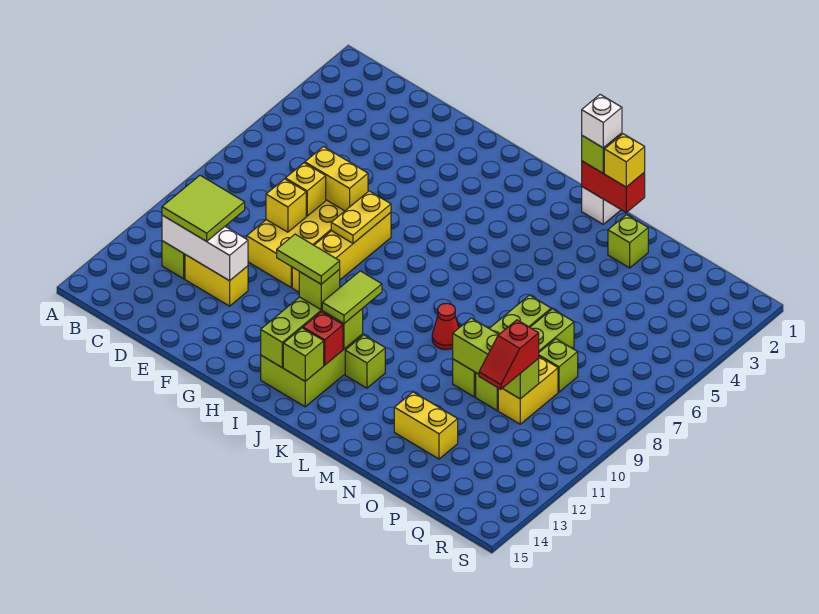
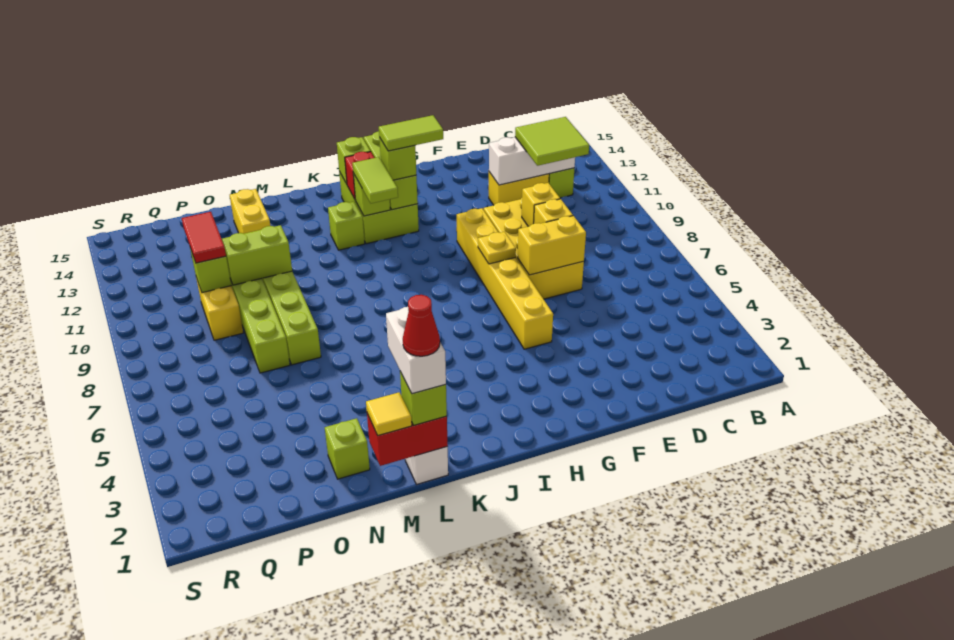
yellow 1x4 brick [292,213,391,292] -> yellow 1x6 brick [457,208,553,349]
yellow 1x2 plate [331,191,391,243] -> yellow 1x1 plate [478,232,516,264]
white 1x1 brick [582,95,622,148] -> white 1x2 brick [386,307,446,394]
red 1x1 cone [432,303,459,350] -> red 1x1 cone moved to [403,295,440,356]
yellow 1x1 brick [604,134,645,187] -> yellow 1x1 tile [366,392,412,436]
yellow 1x2 brick [394,392,458,459] -> yellow 1x2 brick turned to [230,189,270,234]
lime 1x1 brick [539,339,578,392] -> none
red 1x2 slope [479,320,539,389] -> red 1x2 tile [182,212,226,263]

